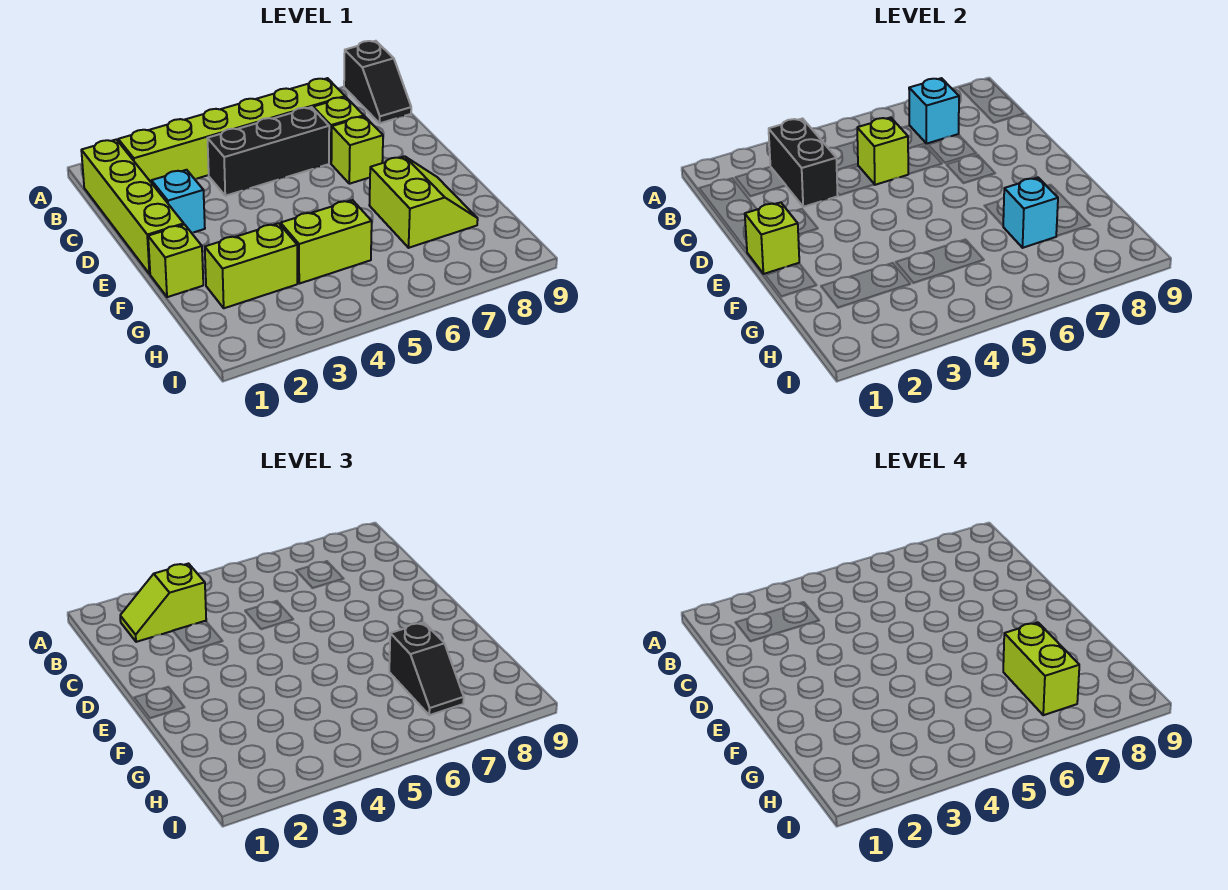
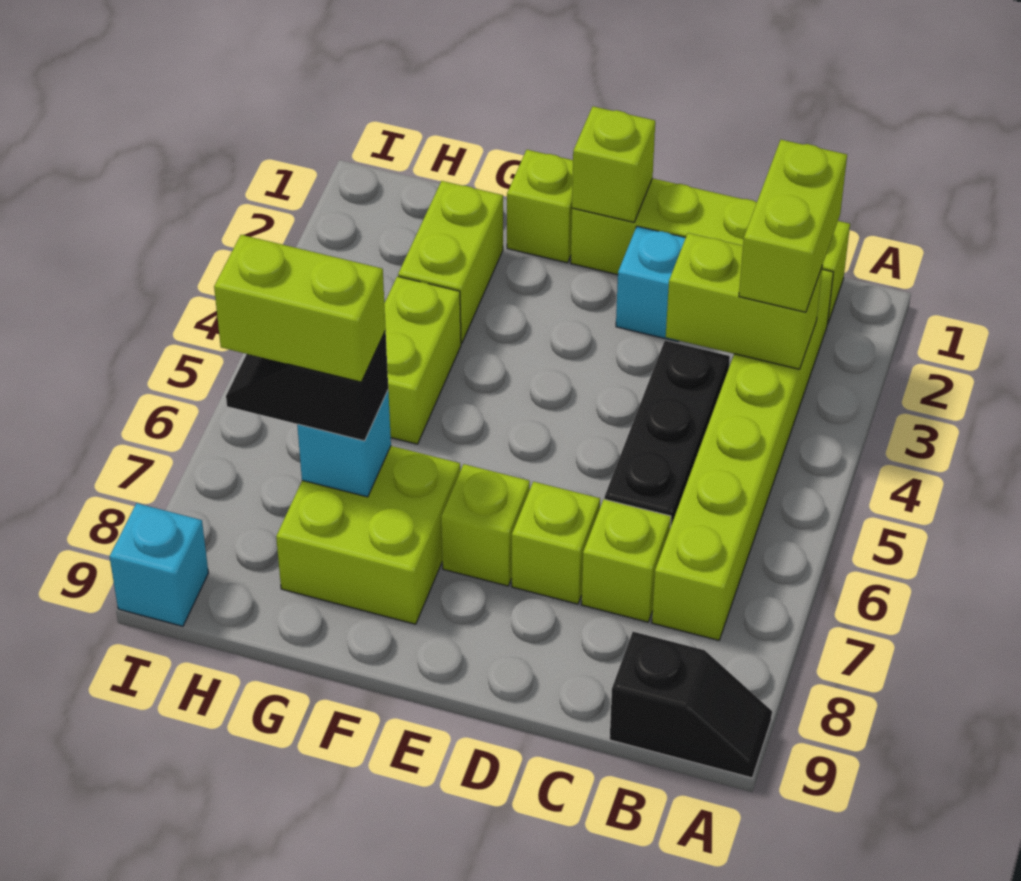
black 1x2 slope [344,41,411,123] -> black 1x2 slope turned to [610,632,772,778]
lime 1x2 slope [120,564,206,642] -> lime 1x2 brick [739,140,847,312]
black 1x2 brick [769,119,838,207] -> lime 1x2 brick [666,233,823,369]
cyan 1x1 brick [909,78,959,144] -> cyan 1x1 brick moved to [110,503,208,626]
lime 1x1 brick [857,117,908,185] -> lime 1x1 brick moved to [441,464,530,586]
lime 2x2 slope [369,156,478,248] -> lime 2x2 brick [276,446,460,624]

